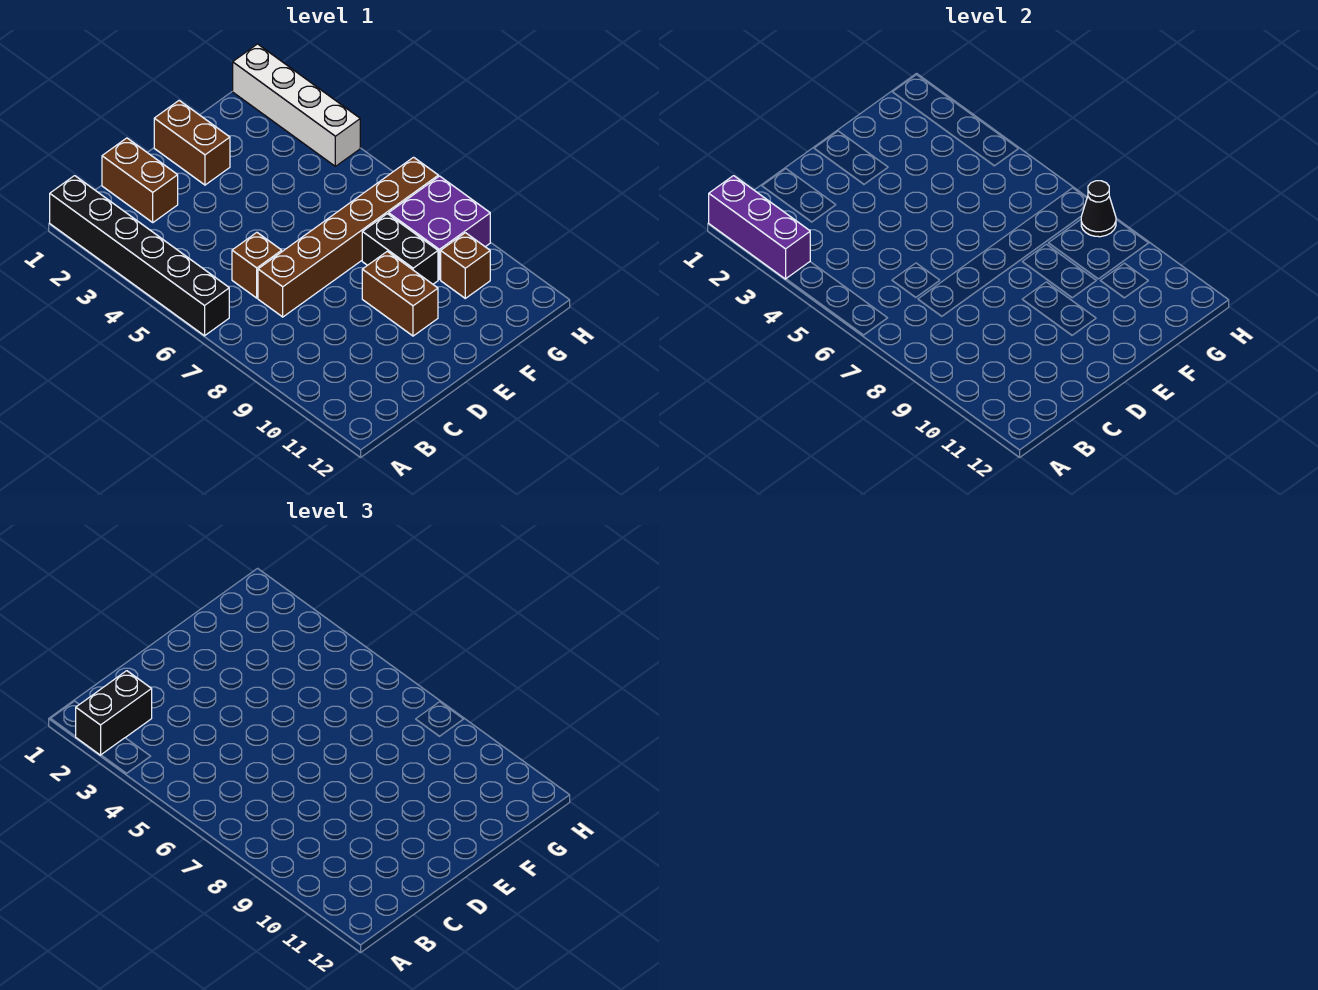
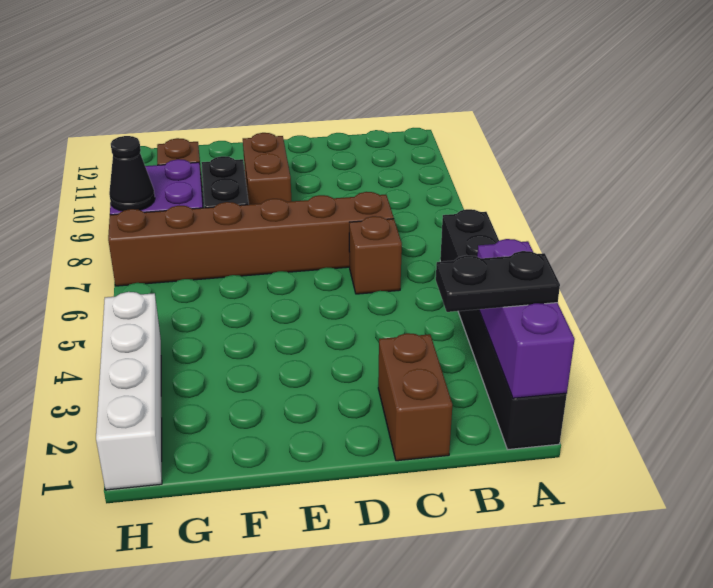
black 1x2 brick [75,671,152,755] -> black 1x2 plate [436,251,560,312]
brown 1x2 brick [154,101,230,185] -> none

